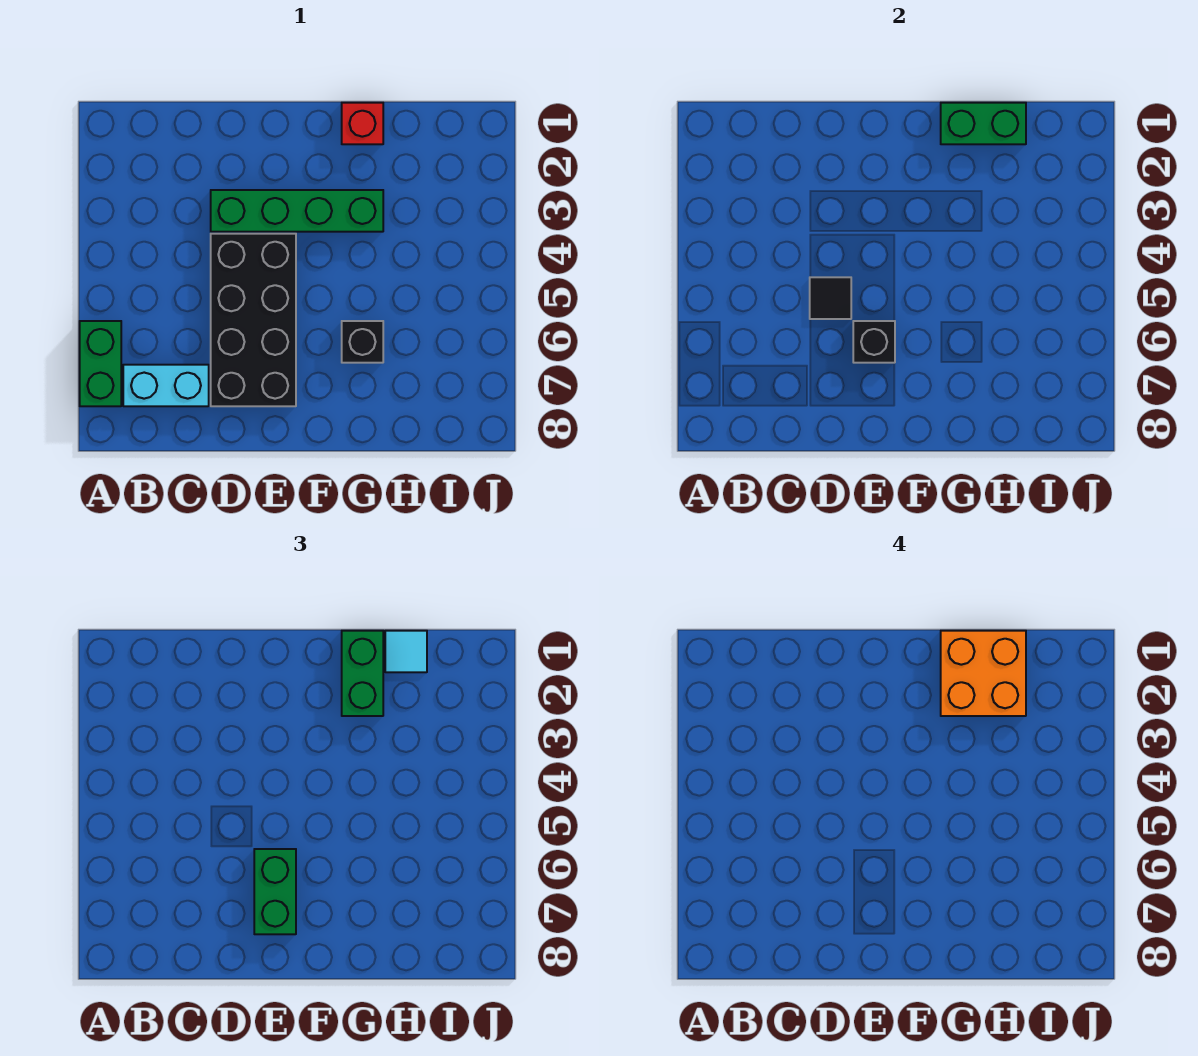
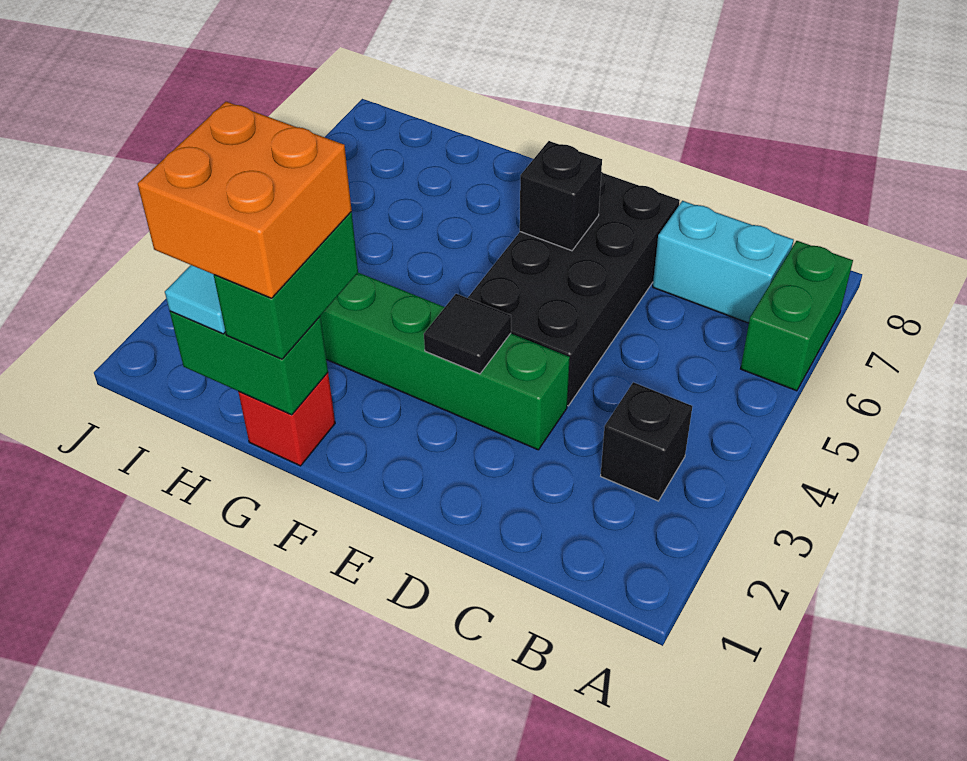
black 1x1 tile [810,277,851,319] -> black 1x1 tile moved to [424,294,511,374]
green 1x2 brick [254,849,296,934] -> none
black 1x1 brick [342,321,383,363] -> black 1x1 brick moved to [601,382,692,501]

